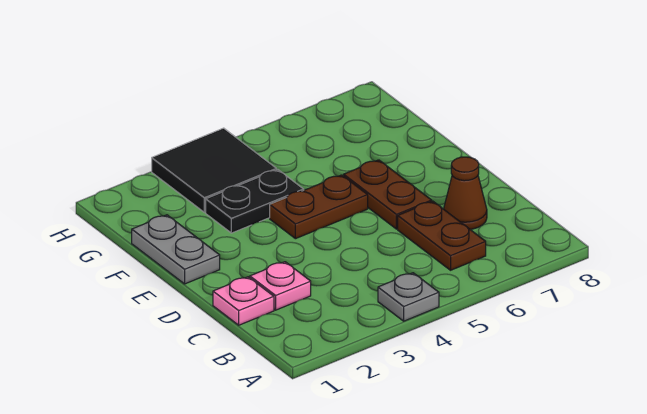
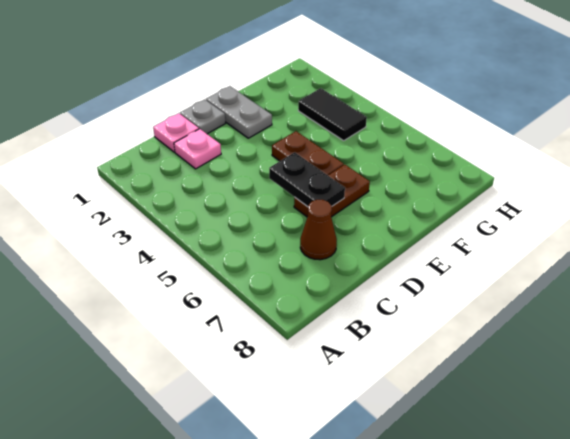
grey 1x1 plate [378,273,439,321] -> grey 1x1 plate moved to [180,99,226,134]
brown 1x2 plate [398,201,486,270] -> none
grey 1x2 plate [132,215,220,284] -> grey 1x2 plate turned to [206,86,272,138]
black 1x2 plate [206,169,304,233] -> black 1x2 plate moved to [269,152,345,207]
black 2x2 tile [152,128,276,212] -> black 1x2 tile [298,88,367,141]

